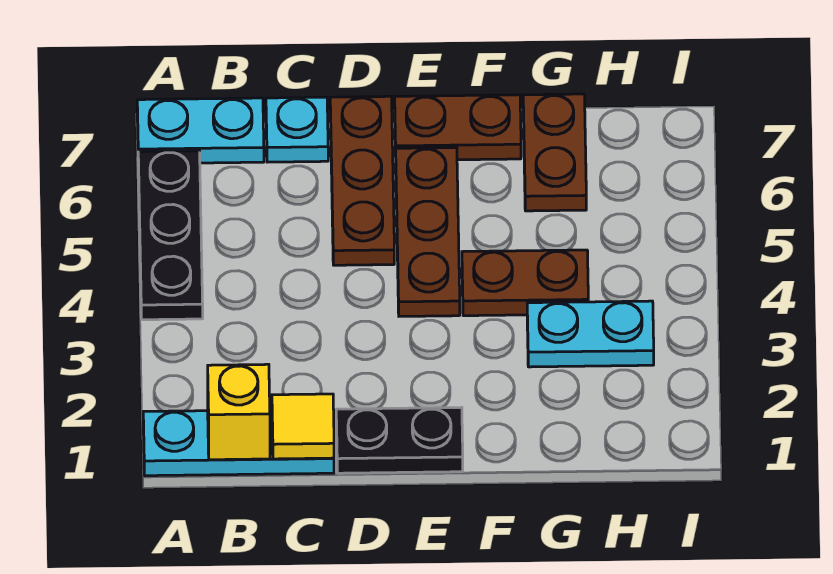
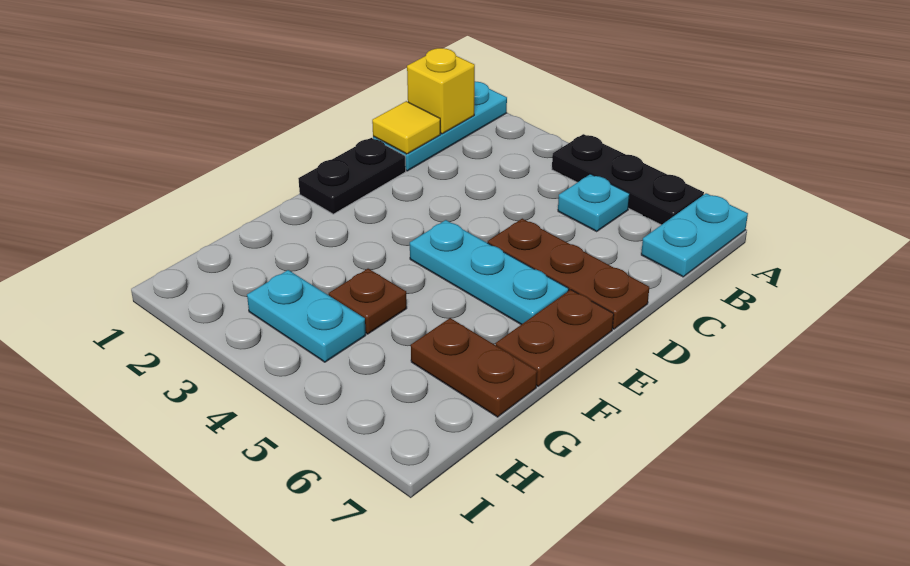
cyan 1x1 plate [266,97,328,162] -> cyan 1x1 plate moved to [558,174,630,231]
brown 1x3 plate [396,148,460,316] -> cyan 1x3 plate [410,220,569,325]
brown 1x2 plate [462,250,588,316] -> brown 1x1 plate [329,269,407,334]
cyan 1x2 plate [527,301,654,367] -> cyan 1x2 plate turned to [247,270,366,362]

